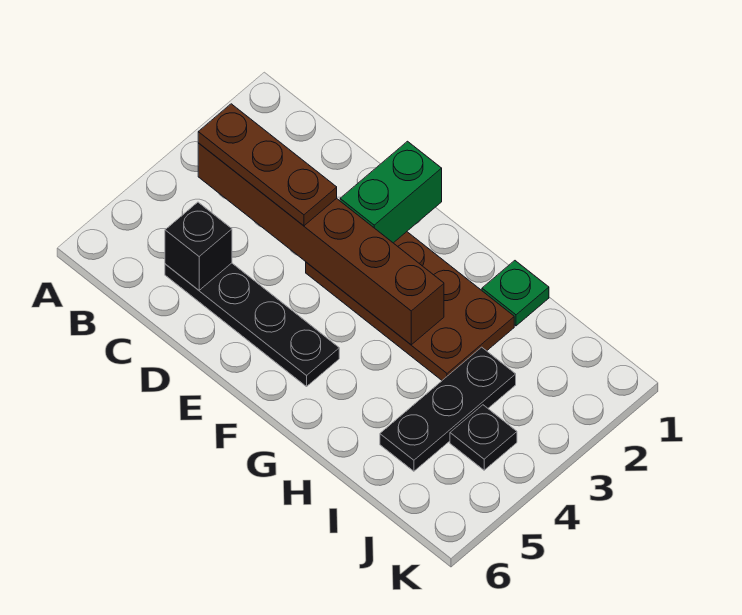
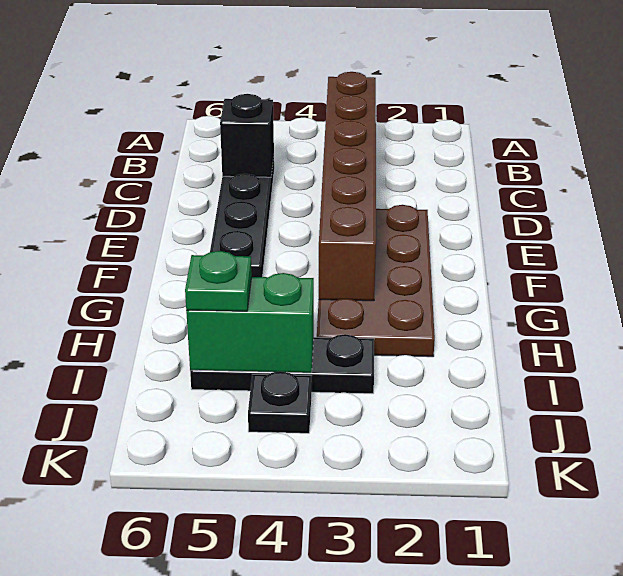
brown 1x3 plate [198,104,337,226] -> none
green 1x2 brick [340,141,442,243] -> green 1x2 brick moved to [186,273,314,373]
green 1x1 plate [482,261,549,326] -> green 1x1 plate moved to [185,251,252,311]

